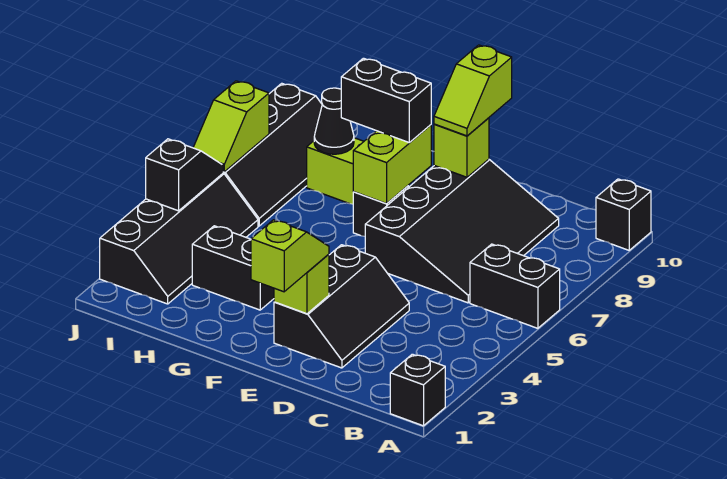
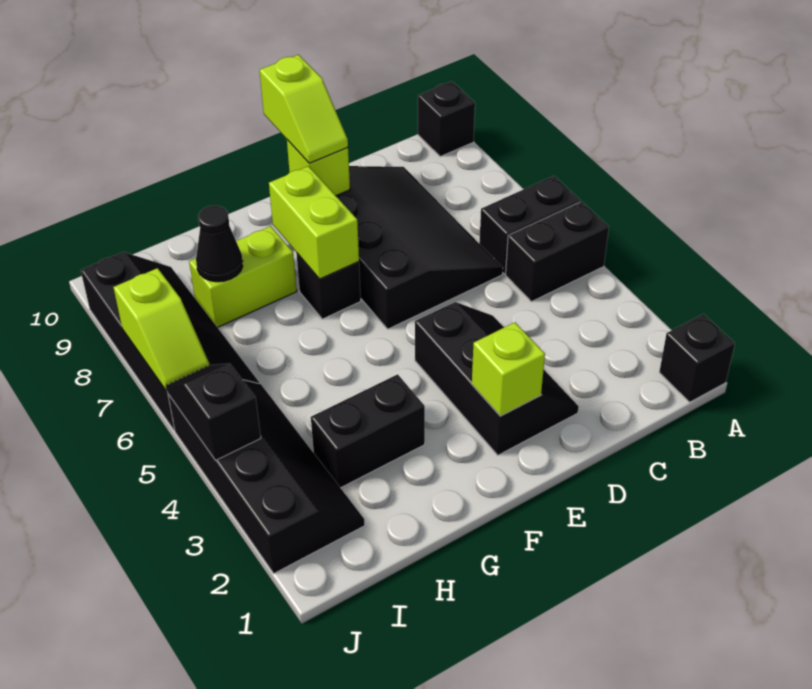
lime 1x2 slope [251,220,329,292] -> none
black 1x2 brick [341,58,431,142] -> black 1x2 brick moved to [506,202,609,302]

